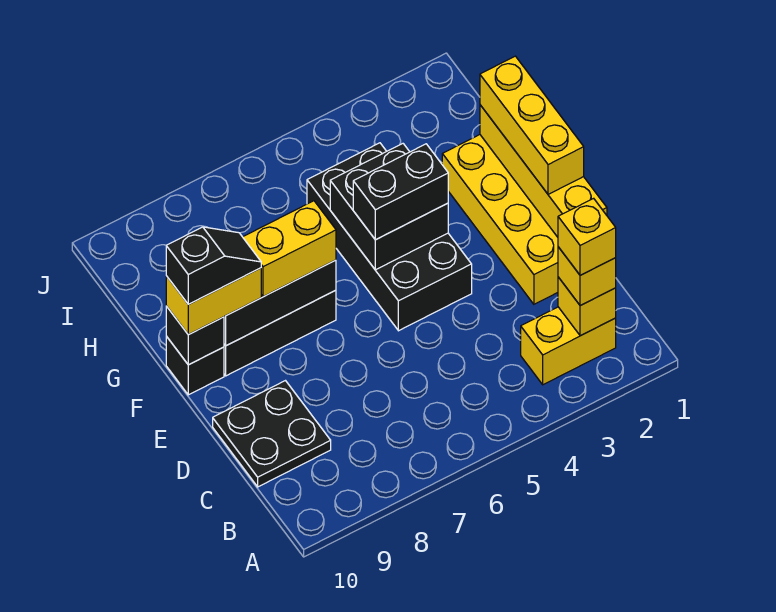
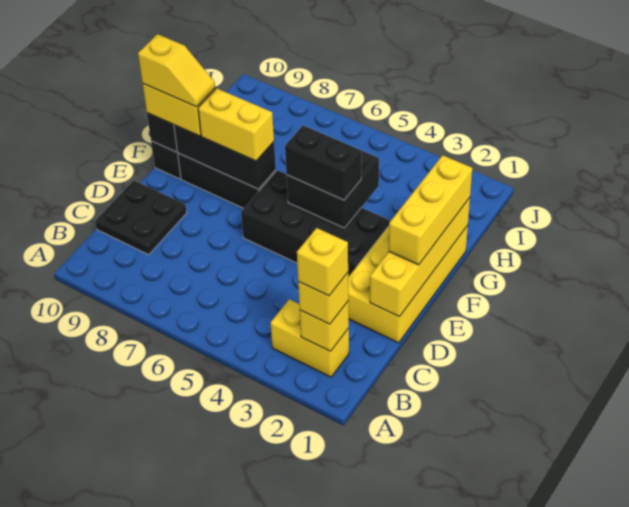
black 2x4 brick [307,143,472,331] -> black 2x4 brick turned to [241,170,391,277]
black 1x2 slope [166,227,261,304] -> yellow 1x2 slope [138,34,215,107]

